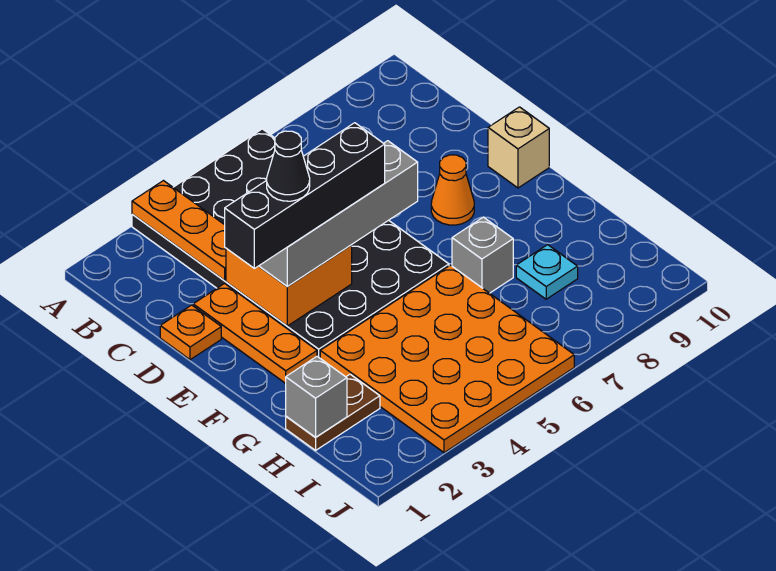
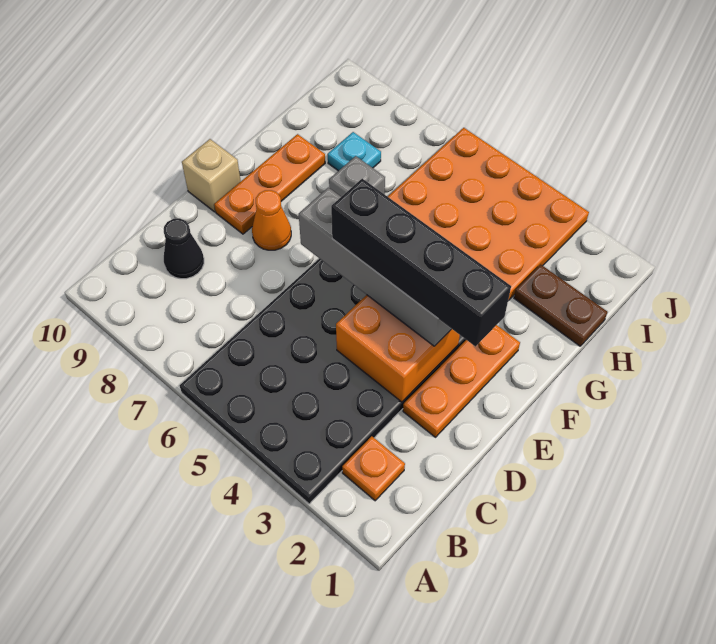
orange 1x3 plate [132,181,226,280] -> orange 1x3 plate moved to [214,134,325,234]
orange 1x1 plate [160,305,221,360] -> orange 1x1 plate moved to [342,436,405,501]
black 1x1 cone [267,131,310,201] -> black 1x1 cone moved to [164,218,204,279]
grey 1x1 brick [286,356,347,437] -> none

